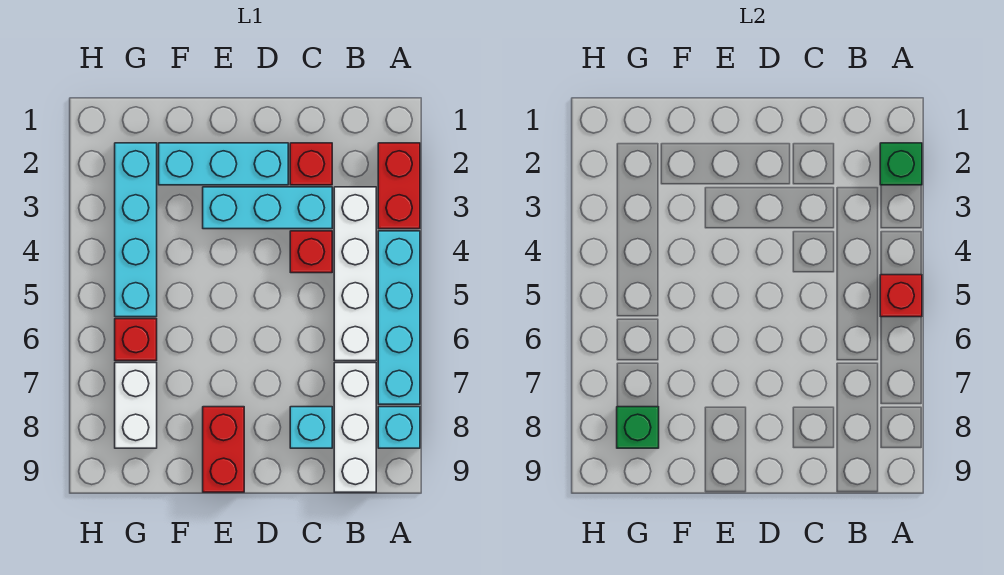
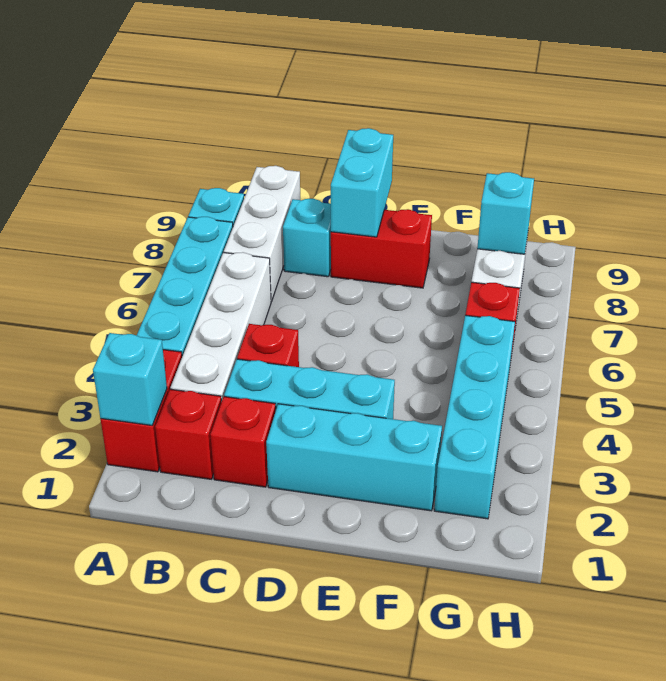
green 1x1 brick [880,143,922,185] -> cyan 1x1 brick [93,333,167,425]
red 1x1 brick [880,275,922,317] -> red 1x1 brick moved to [155,389,221,479]
none -> cyan 1x2 brick [331,128,393,237]
red 1x2 brick [203,407,244,492] -> red 1x2 brick turned to [331,209,432,288]
green 1x1 brick [617,407,659,448] -> cyan 1x1 brick [477,172,534,254]

